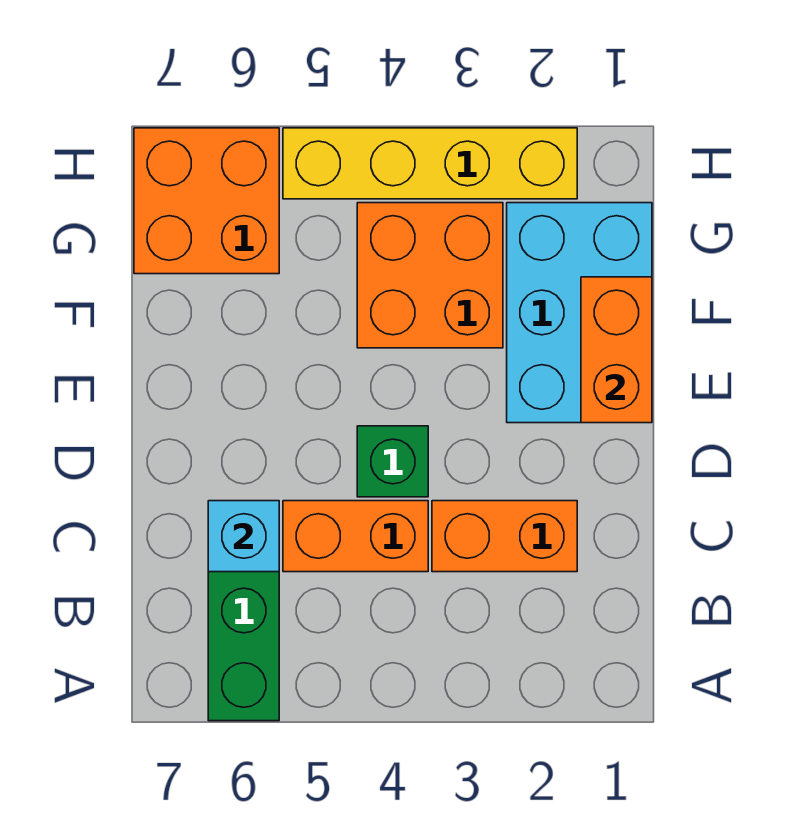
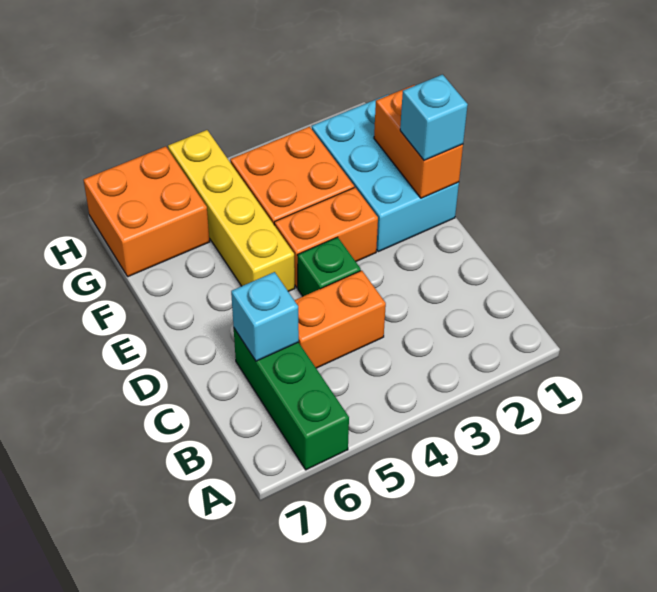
orange 1x2 brick [432,501,577,572] -> orange 1x2 brick moved to [274,188,378,287]
none -> cyan 1x1 brick [400,75,468,161]
yellow 1x4 brick [283,128,577,199] -> yellow 1x4 brick turned to [168,130,295,291]

